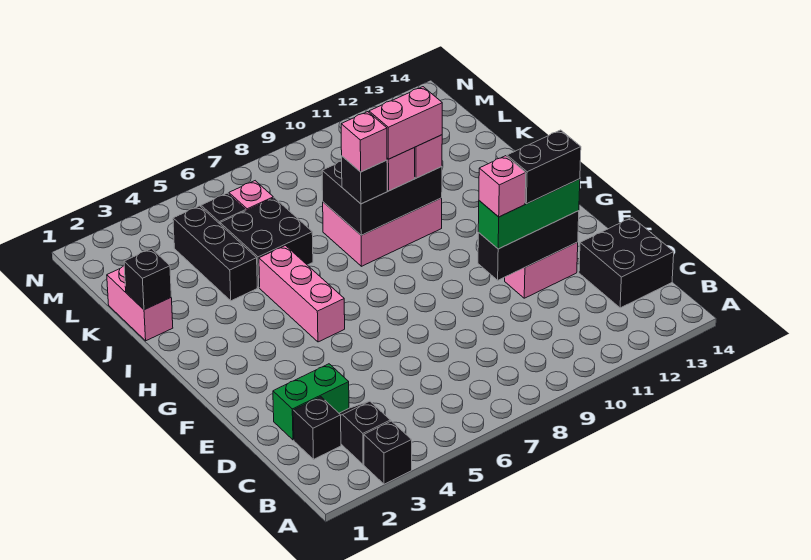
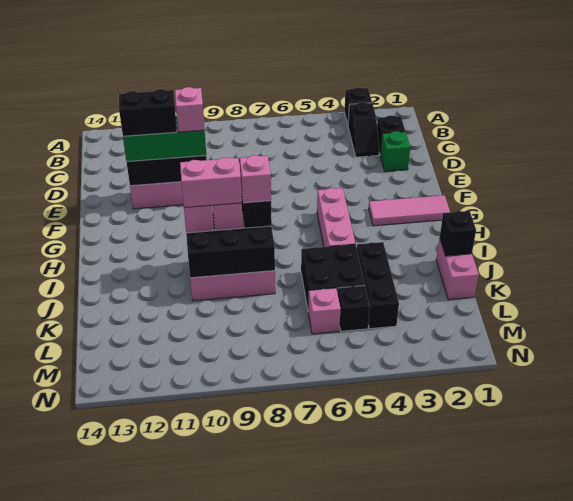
black 2x2 brick [579,217,674,308] -> none
green 1x2 brick [273,364,349,440] -> green 1x1 brick [380,131,410,172]
none -> pink 1x3 tile [369,195,450,226]

